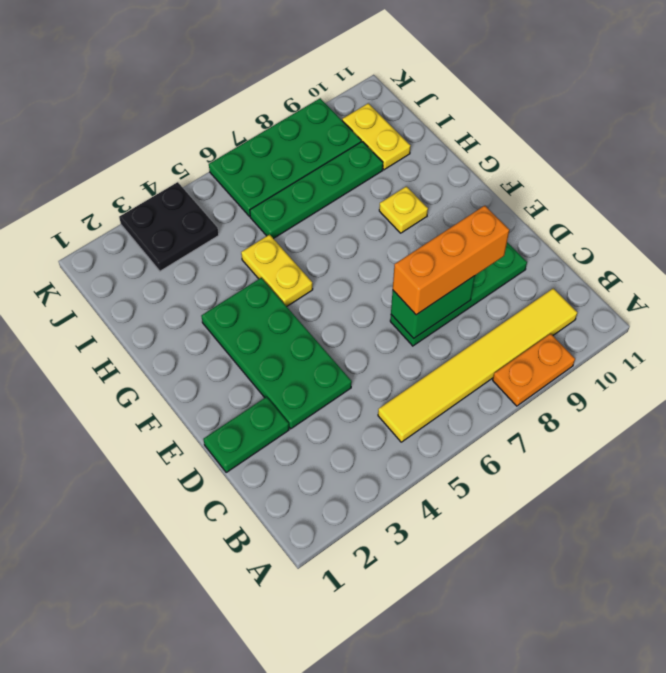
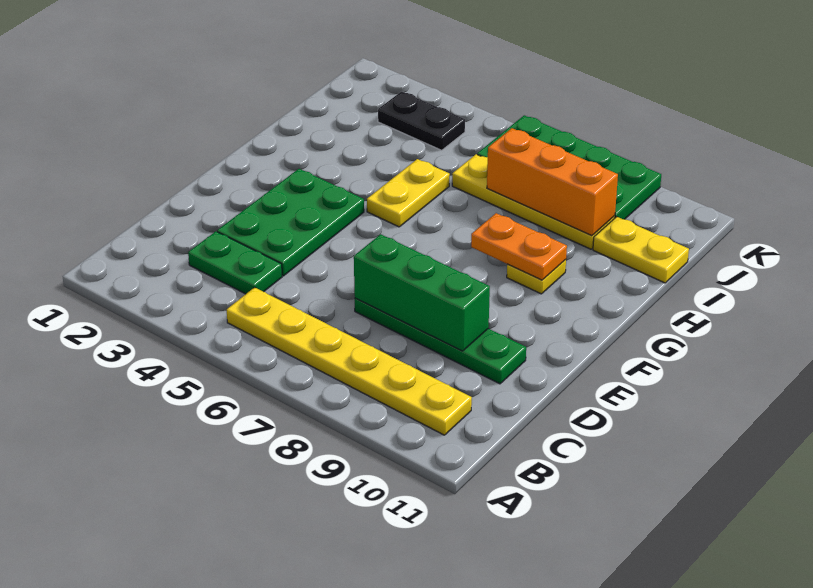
orange 1x2 plate [493,334,575,406] -> orange 1x2 plate moved to [471,213,567,280]
yellow 1x6 tile [378,288,577,442] -> yellow 1x6 plate [227,287,472,435]
green 1x2 plate [203,397,289,473] -> green 1x2 plate moved to [188,231,282,294]
green 2x4 plate [201,278,352,429] -> green 2x3 plate [217,169,364,276]
green 1x2 brick [391,276,475,338] -> green 1x3 brick [354,234,490,351]
orange 1x3 brick [393,206,509,315] -> orange 1x3 brick moved to [487,128,618,236]
green 1x4 plate [250,141,383,239] -> yellow 1x4 plate [452,154,615,249]
yellow 1x2 plate [342,103,410,170] -> yellow 1x2 plate turned to [593,217,689,283]
black 2x2 plate [119,182,219,271] -> black 1x2 plate [378,92,465,150]

